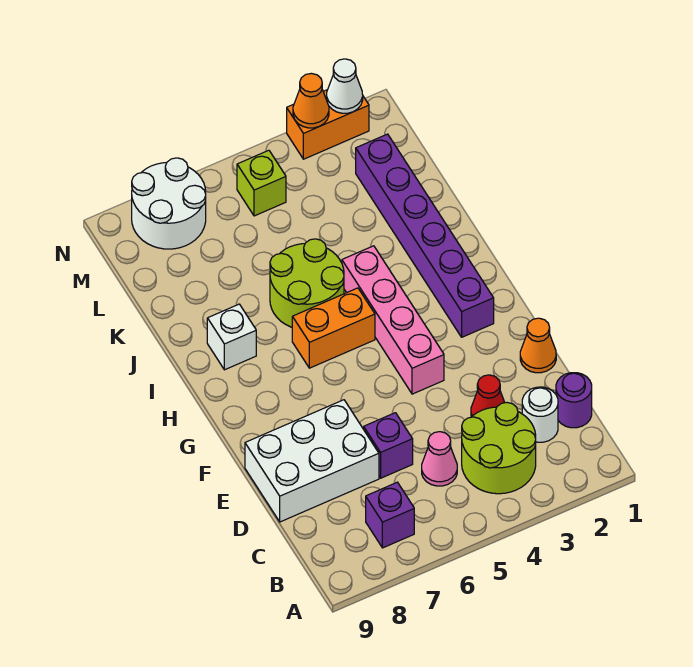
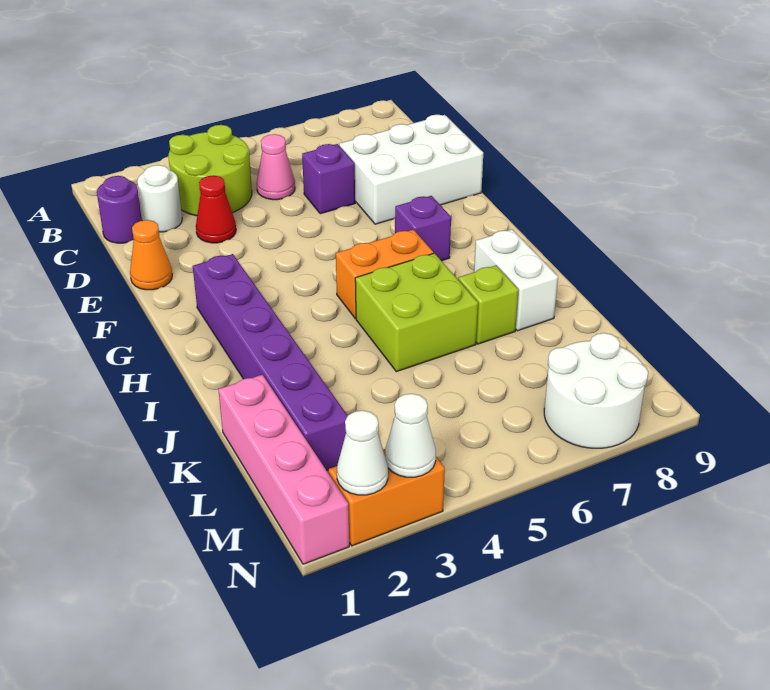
purple 1x1 brick [366,482,414,548] -> purple 1x1 brick moved to [395,196,451,261]
pink 1x4 brick [342,246,444,394] -> pink 1x4 brick moved to [218,375,349,564]
lime 2x2 round brick [270,239,344,327] -> lime 2x2 brick [355,253,478,372]
white 1x1 brick [207,304,256,370] -> white 1x2 brick [474,229,558,331]
lime 1x1 brick [237,150,286,216] -> lime 1x1 brick moved to [458,265,519,344]
orange 1x1 cone [293,73,329,128] -> white 1x1 cone [385,394,436,477]

